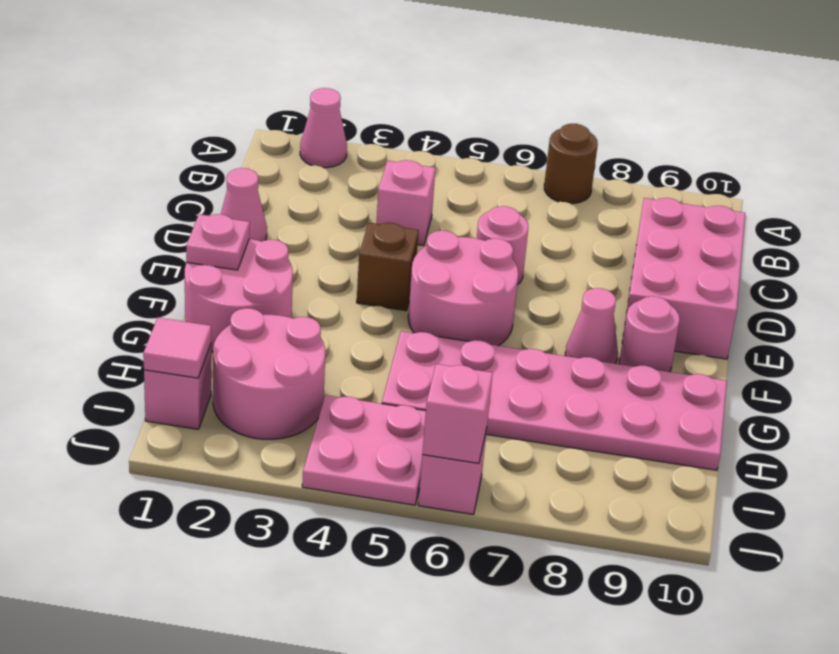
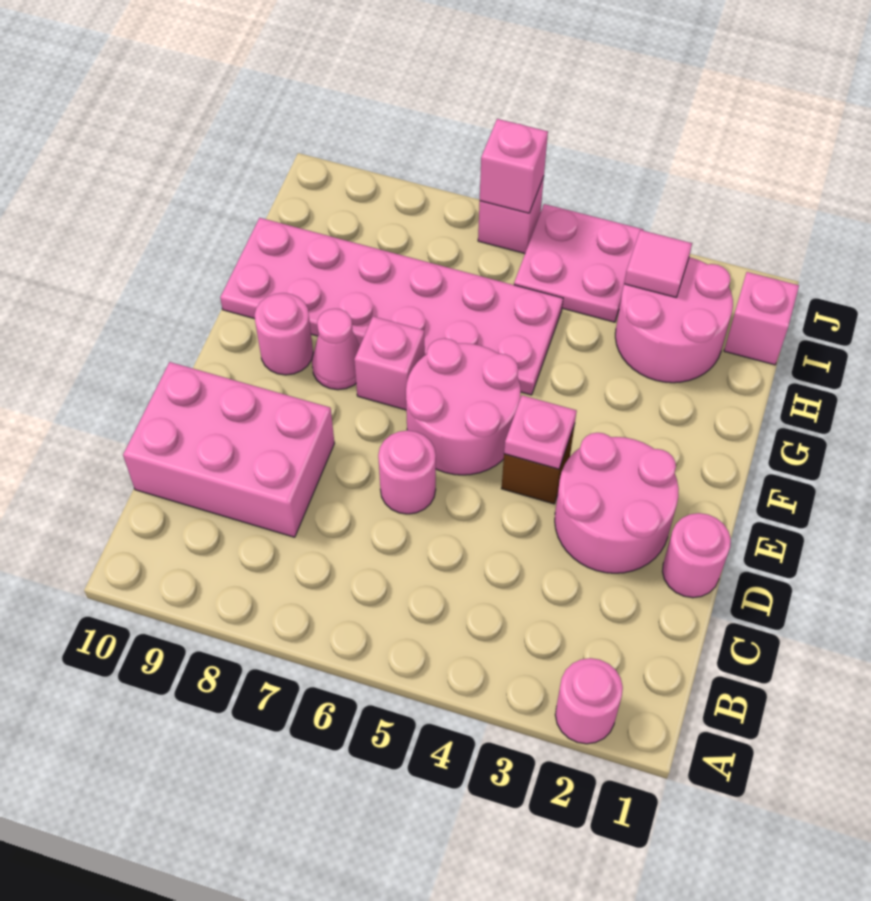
pink 1x1 cone [300,88,347,168] -> pink 1x1 round brick [555,658,623,744]
brown 1x1 round brick [544,124,598,204] -> none
pink 1x1 brick [376,160,435,246] -> pink 1x1 brick moved to [354,316,425,410]
pink 2x3 brick [623,198,745,359] -> pink 2x3 brick turned to [123,362,335,537]
pink 1x1 cone [221,168,267,242] -> pink 1x1 round brick [662,513,731,598]
pink 2x2 round brick [185,239,293,352] -> pink 2x2 round brick moved to [555,433,679,573]
pink 1x1 plate [186,214,250,270] -> pink 1x1 plate moved to [504,395,577,469]
pink 1x1 tile [143,318,211,378] -> pink 1x1 tile moved to [624,230,692,297]

